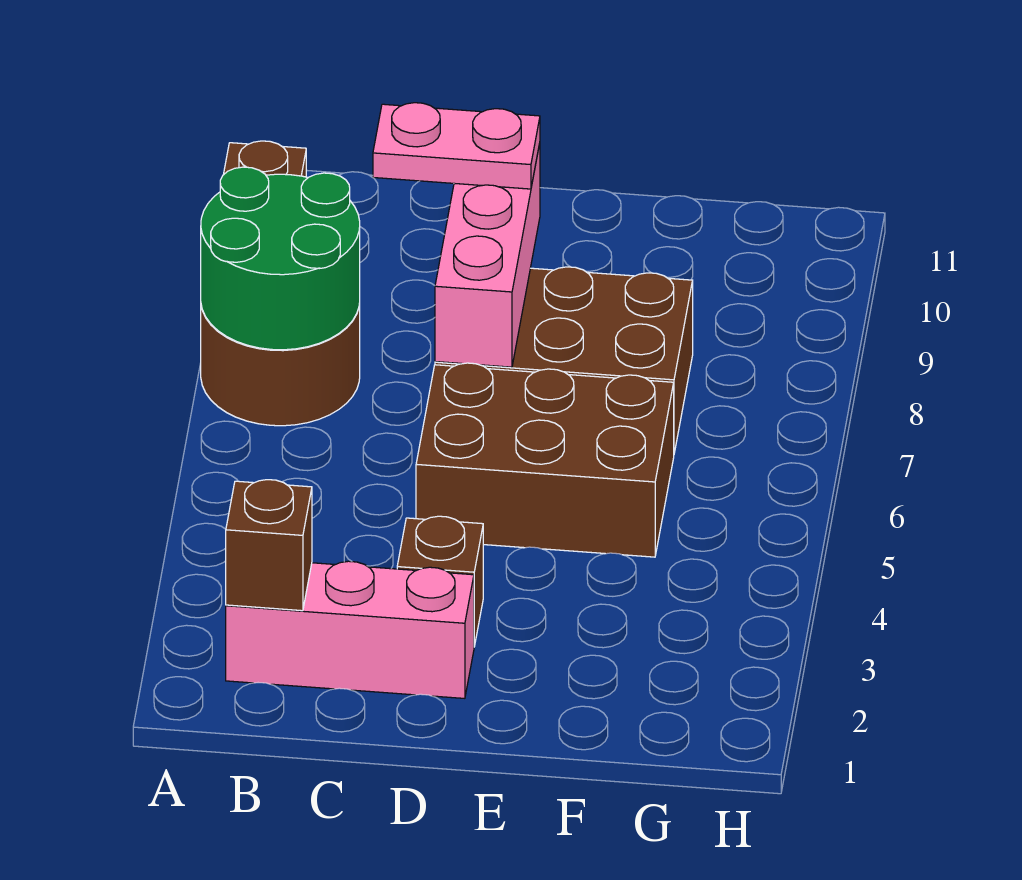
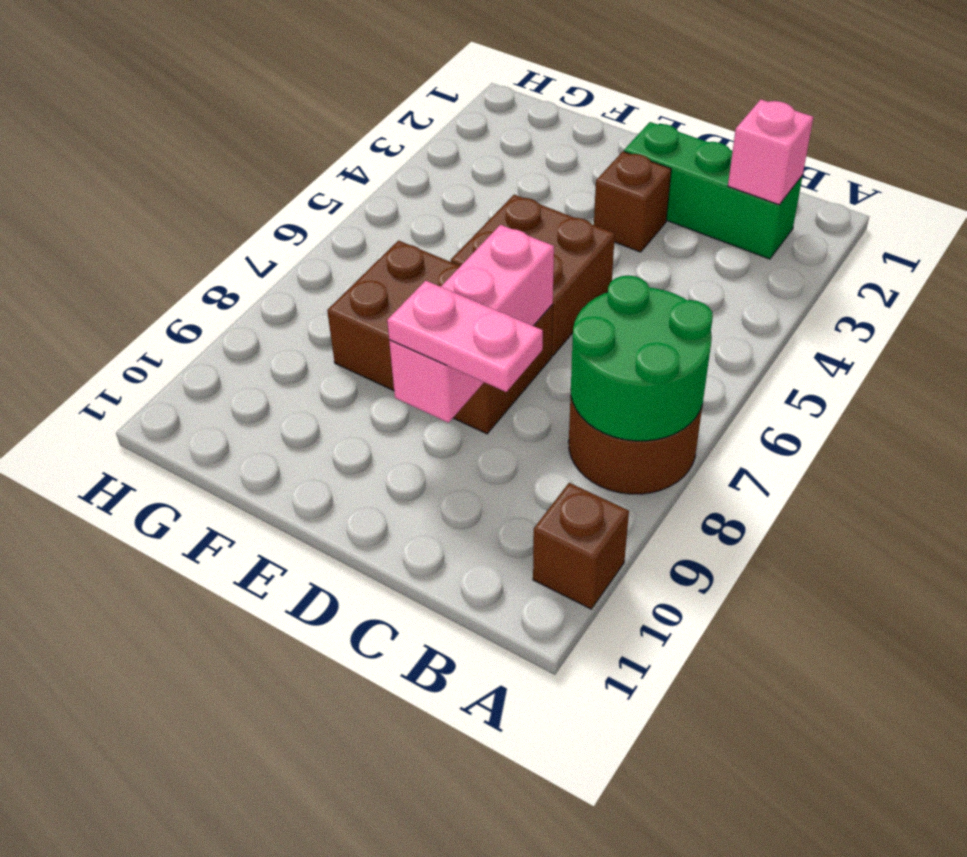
pink 1x3 brick [226,561,474,698] -> green 1x3 brick [624,122,802,259]
brown 1x1 brick [226,480,312,611] -> pink 1x1 brick [728,99,813,205]
brown 2x3 brick [416,363,674,557] -> brown 2x2 brick [451,195,615,356]

